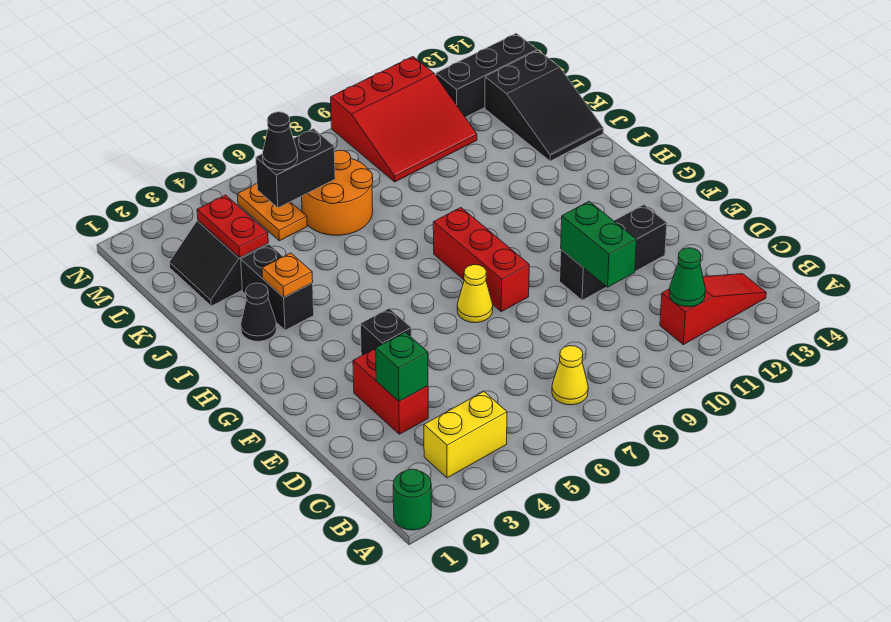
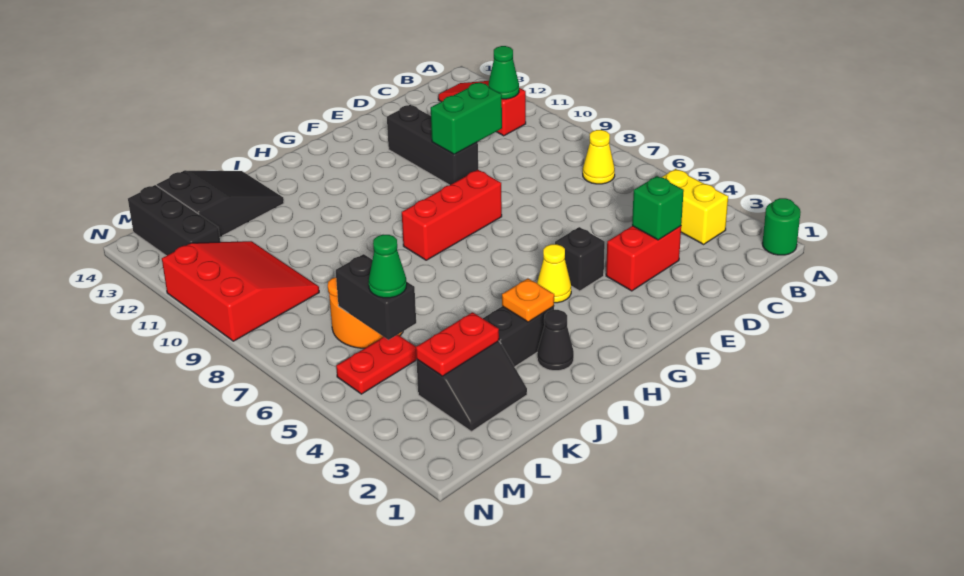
yellow 1x1 cone [457,265,493,323] -> yellow 1x1 cone moved to [537,244,571,303]
orange 1x2 plate [237,184,307,241] -> red 1x2 plate [336,335,416,394]
black 1x1 cone [262,112,298,170] -> green 1x1 cone [369,235,407,298]

